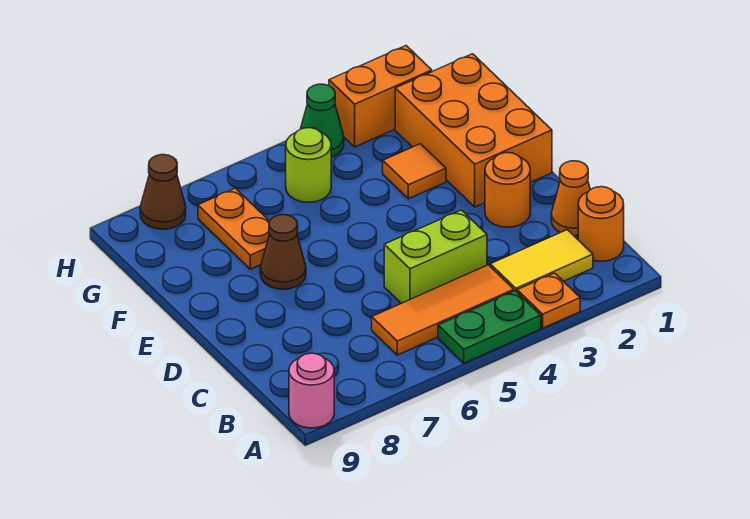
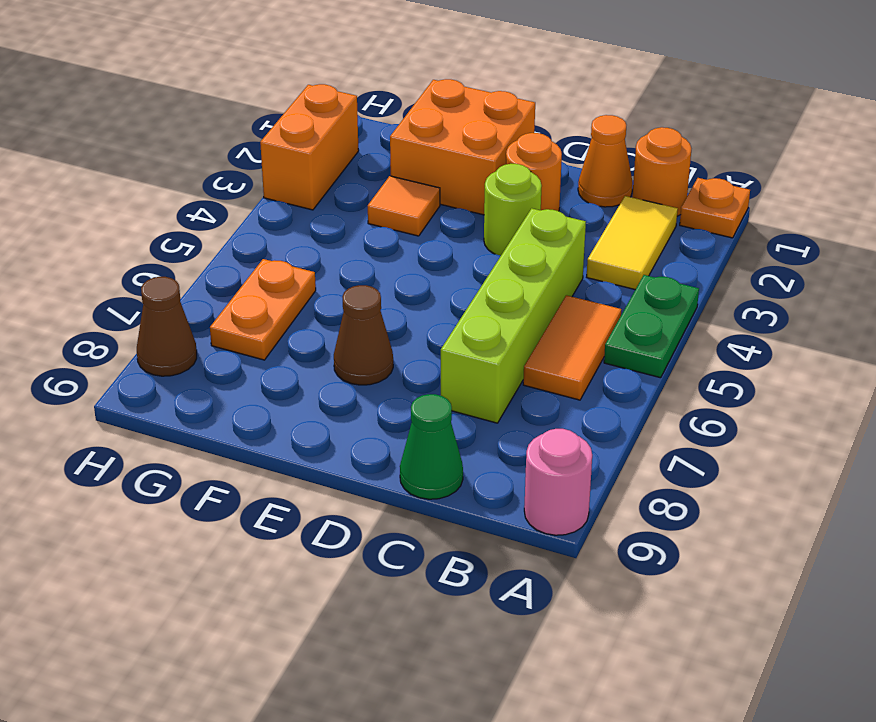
orange 1x1 plate [517,273,580,328] -> orange 1x1 plate moved to [680,178,750,238]
orange 1x3 tile [372,265,514,355] -> orange 1x2 tile [523,295,621,400]
lime 1x2 brick [384,210,487,303] -> lime 1x4 brick [441,208,586,423]
orange 2x3 brick [395,54,552,207] -> orange 2x2 brick [390,79,535,215]
orange 1x2 plate [198,188,270,269] -> orange 1x2 plate turned to [210,259,316,360]
lime 1x1 round brick [286,128,331,202] -> lime 1x1 round brick moved to [484,164,542,256]
green 1x1 cone [301,84,344,157] -> green 1x1 cone moved to [400,394,463,499]

